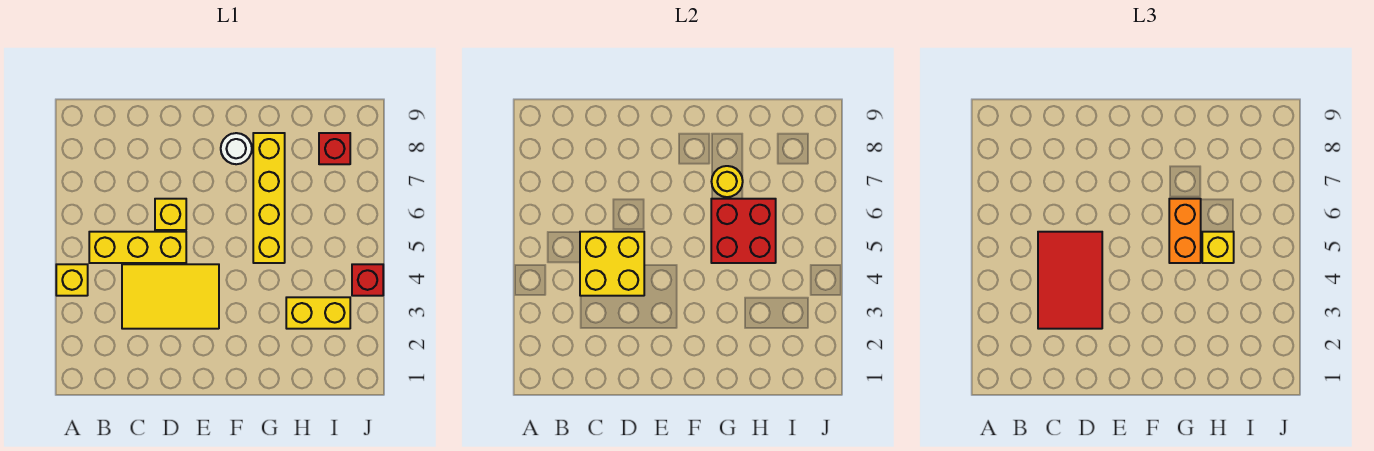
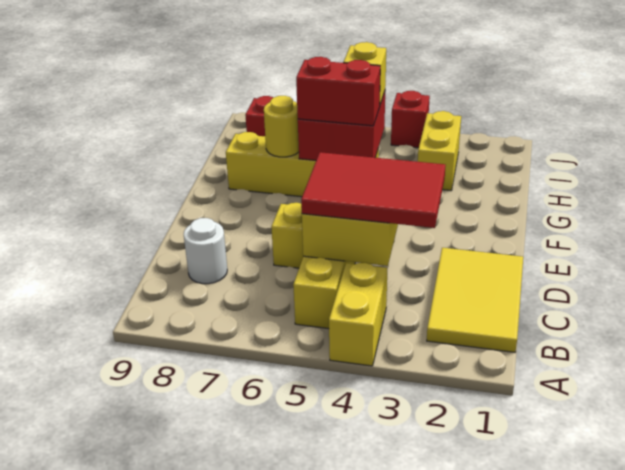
yellow 1x1 brick [56,264,88,296] -> yellow 1x2 brick [329,263,387,366]
yellow 2x3 tile [122,264,219,329] -> yellow 2x3 tile moved to [427,248,523,352]
white 1x1 round brick [221,133,252,164] -> white 1x1 round brick moved to [184,218,227,284]
orange 1x2 brick [1169,199,1201,263] -> red 1x2 brick [296,57,380,126]

